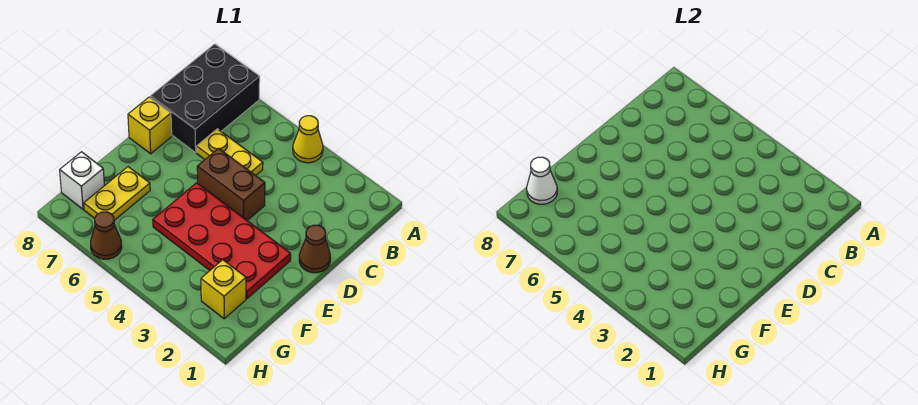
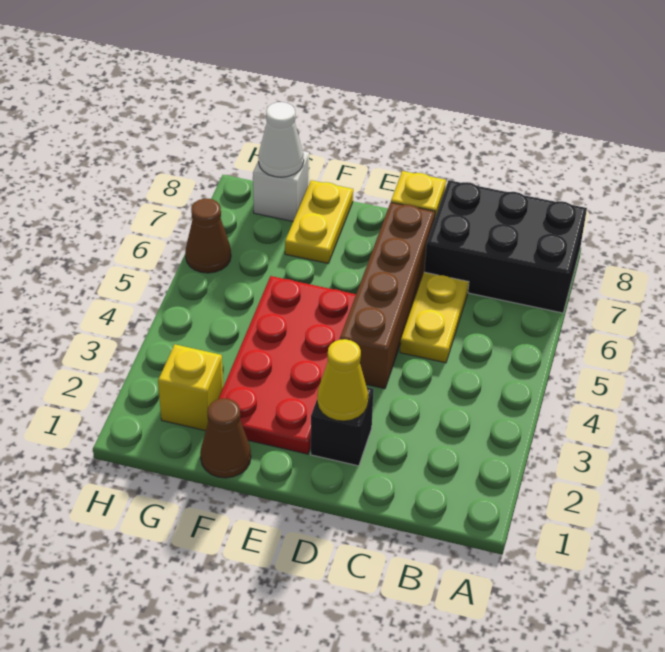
yellow 1x1 cone [293,116,323,163] -> yellow 1x1 cone moved to [317,339,368,421]
brown 1x1 cone [299,225,330,273] -> brown 1x1 cone moved to [200,398,251,478]
none -> black 1x1 brick [311,387,374,466]
brown 1x2 brick [197,148,265,220] -> brown 1x4 brick [340,202,435,389]
yellow 1x2 plate [84,167,150,220] -> yellow 1x2 plate turned to [285,180,353,263]

